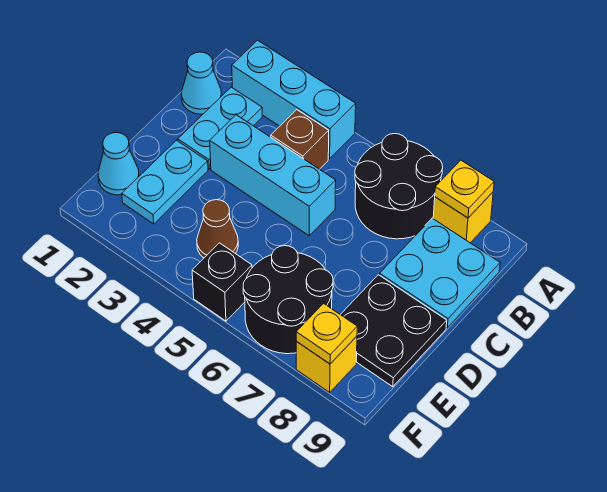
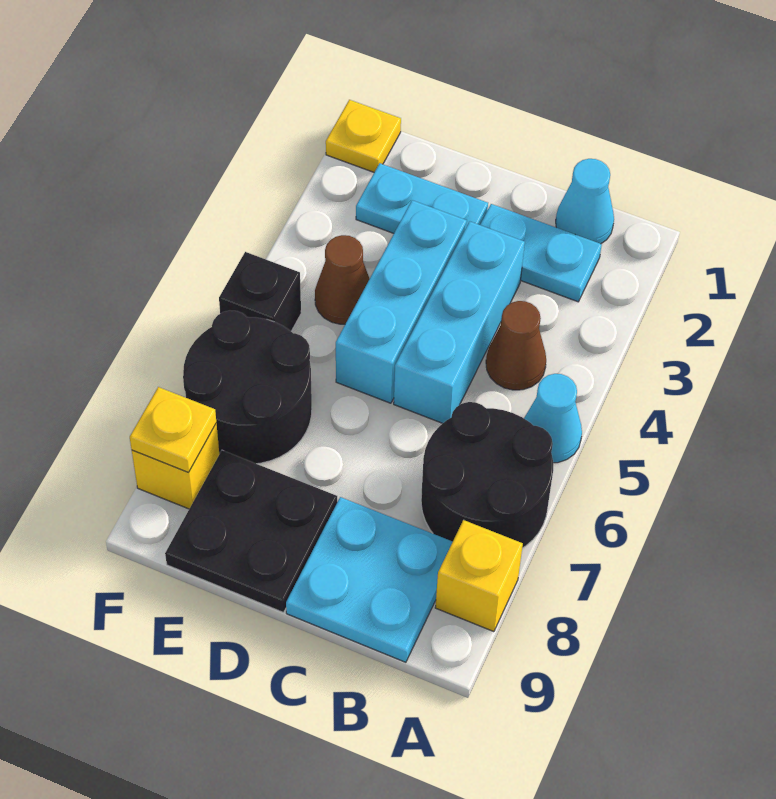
cyan 1x3 brick [232,40,356,159] -> cyan 1x3 brick moved to [336,200,467,403]
yellow 1x1 plate [435,160,494,218] -> yellow 1x1 plate moved to [326,100,401,172]
brown 1x1 brick [271,110,329,169] -> brown 1x1 cone [486,301,546,390]
cyan 1x1 cone [98,133,139,195] -> cyan 1x1 cone moved to [524,374,582,463]

